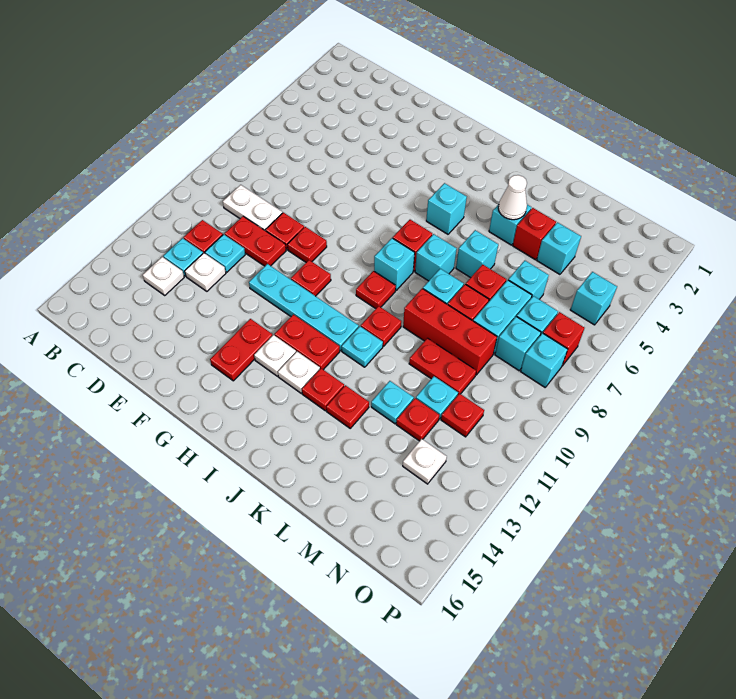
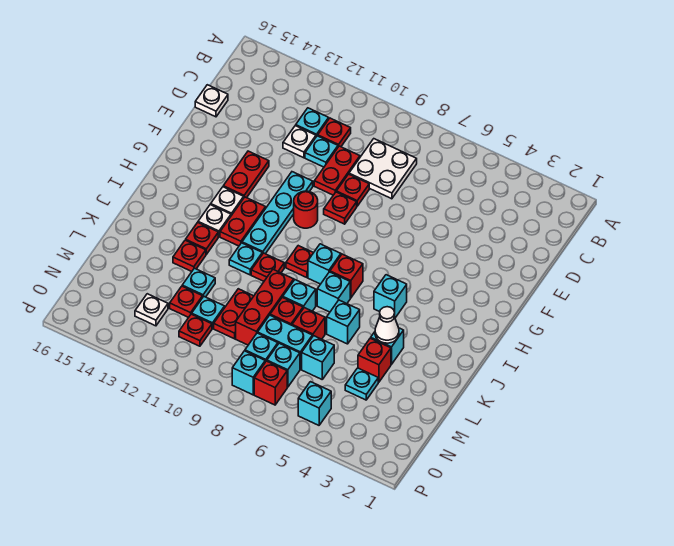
white 1x2 plate [223,185,282,231] -> white 2x2 plate [349,139,417,199]
white 1x1 plate [143,257,184,295] -> white 1x1 plate moved to [195,85,228,117]
red 1x1 plate [291,260,331,296] -> red 1x1 round brick [294,191,318,228]
red 1x2 plate [210,319,273,381] -> red 1x2 plate turned to [223,151,269,198]
cyan 1x1 brick [537,222,581,274] -> cyan 1x1 plate [345,368,378,400]

